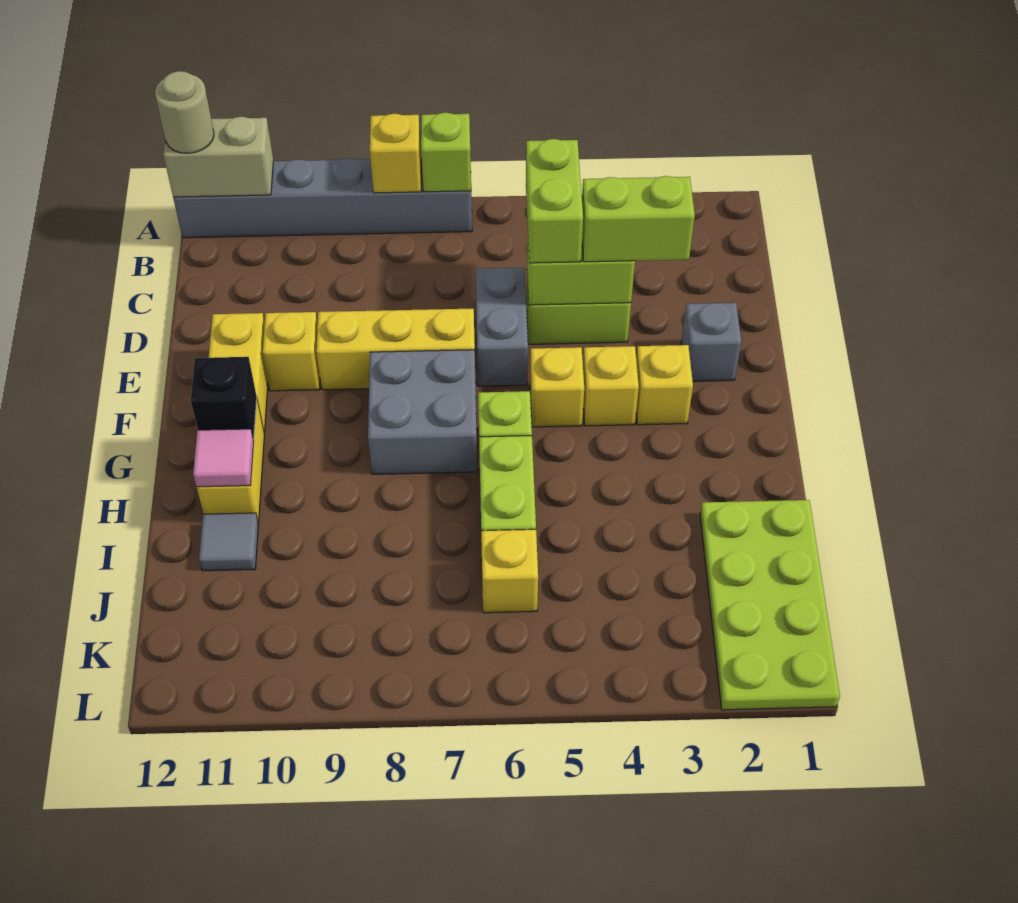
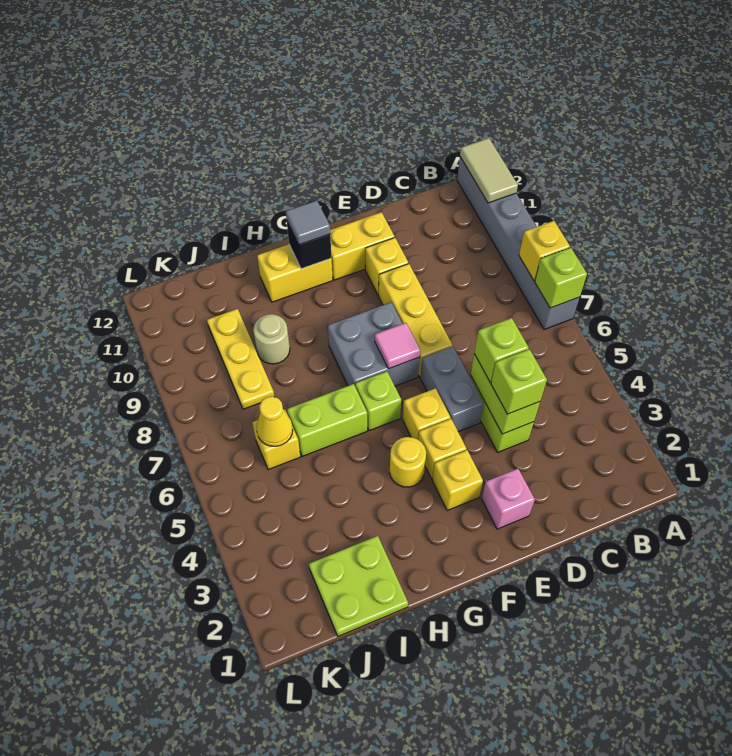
tan 1x2 brick [163,117,273,197] -> tan 1x2 tile [460,138,518,203]
tan 1x1 round brick [155,71,214,153] -> tan 1x1 round brick moved to [253,314,290,364]
lime 1x2 brick [526,139,583,263] -> lime 1x1 brick [474,318,529,382]
lime 1x2 brick [582,176,695,262] -> lime 1x1 brick [491,349,547,414]
grey 1x2 brick [475,268,528,386] -> grey 1x2 brick turned to [420,347,484,432]
grey 1x1 brick [681,303,741,381] -> pink 1x1 brick [482,469,535,529]
none -> yellow 1x1 round brick [390,437,426,487]
pink 1x1 tile [193,429,254,487] -> pink 1x1 tile moved to [375,323,420,369]
lime 2x4 plate [700,500,840,710] -> lime 2x2 plate [309,536,408,636]
grey 1x1 tile [199,513,259,571] -> grey 1x1 tile moved to [286,200,330,245]
none -> yellow 1x1 cone [257,396,293,446]
none -> yellow 1x3 plate [207,309,274,409]

